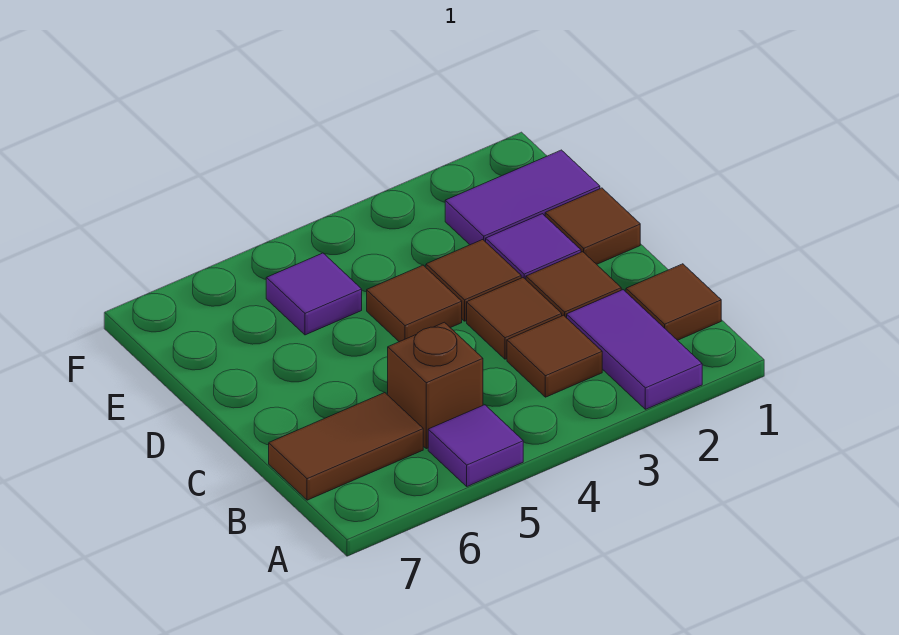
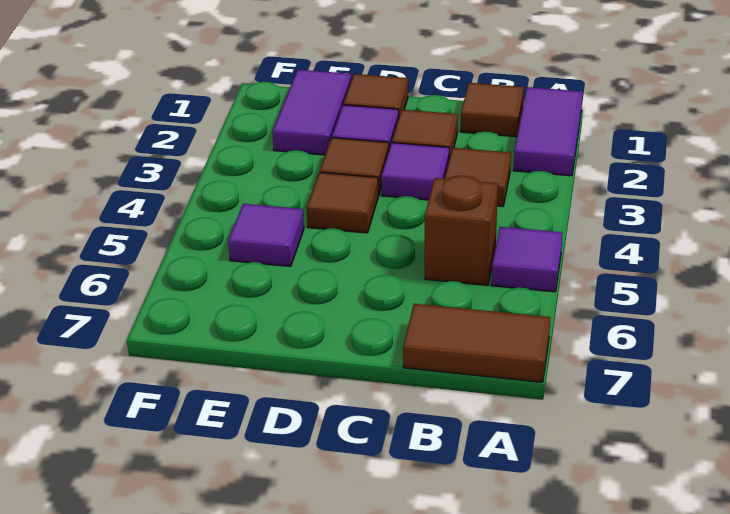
purple 1x2 tile [567,290,702,409] -> purple 1x2 tile turned to [514,87,583,176]
brown 1x2 tile [269,393,423,500] -> brown 1x2 tile turned to [403,304,550,382]
brown 1x1 tile [467,278,562,359] -> purple 1x1 tile [381,143,449,200]

